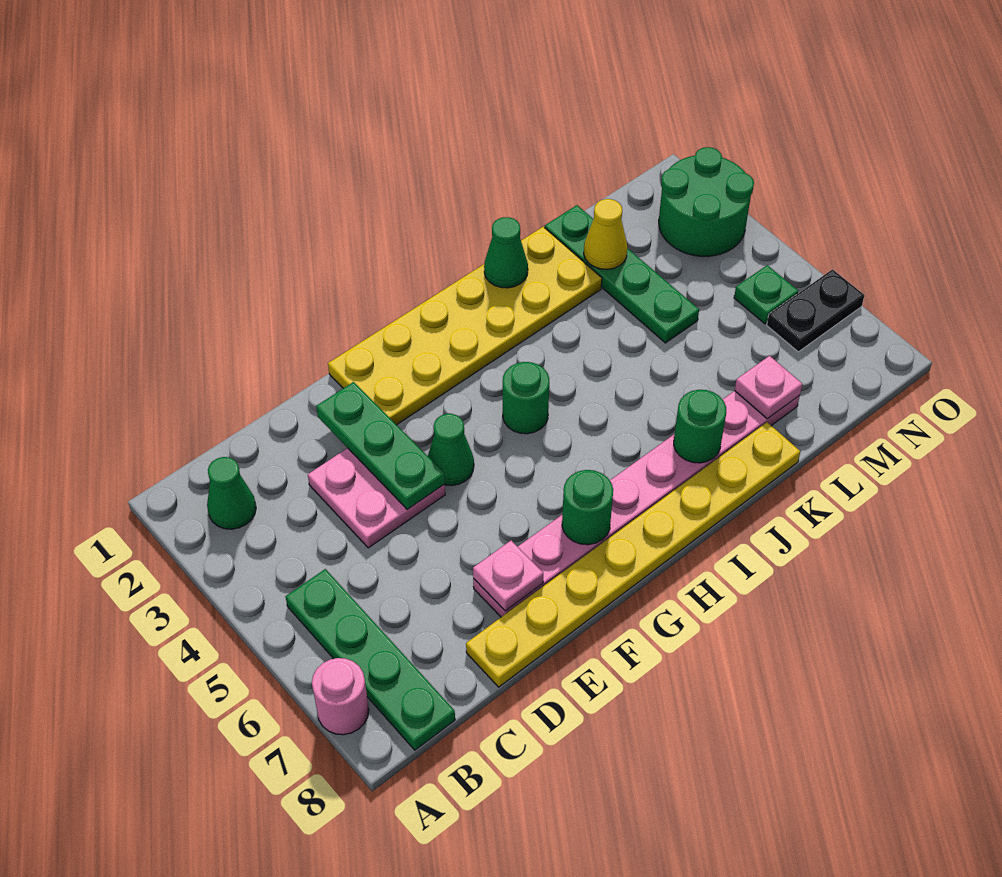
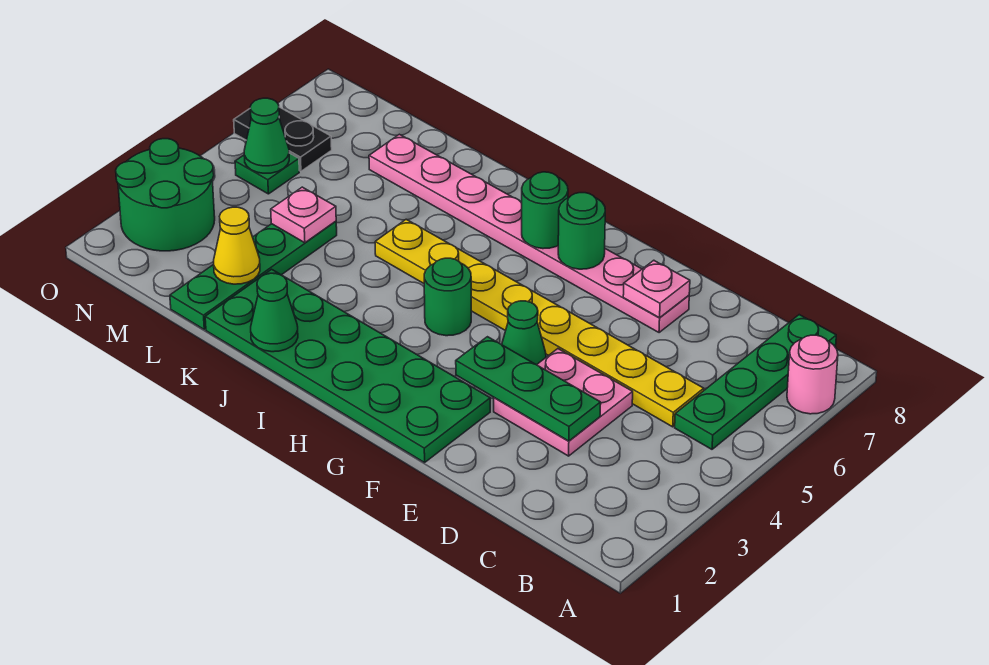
green 1x1 cone [207,457,256,529] -> green 1x1 cone moved to [244,98,289,173]
yellow 1x8 plate [466,422,800,687] -> yellow 1x8 plate moved to [375,219,704,427]
green 1x3 plate [316,382,445,509] -> green 1x3 plate turned to [456,337,601,441]
yellow 2x6 plate [328,227,602,425] -> green 2x6 plate [205,269,490,463]
green 1x1 round brick [674,390,726,463] -> green 1x1 round brick moved to [522,172,568,249]
pink 1x1 plate [735,356,802,419] -> pink 1x1 plate moved to [271,187,336,243]

